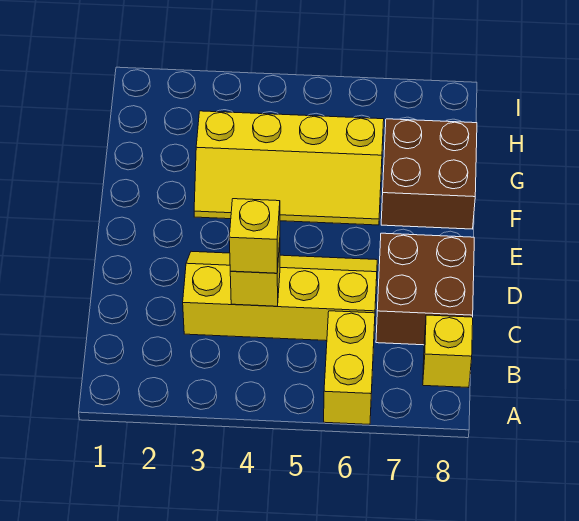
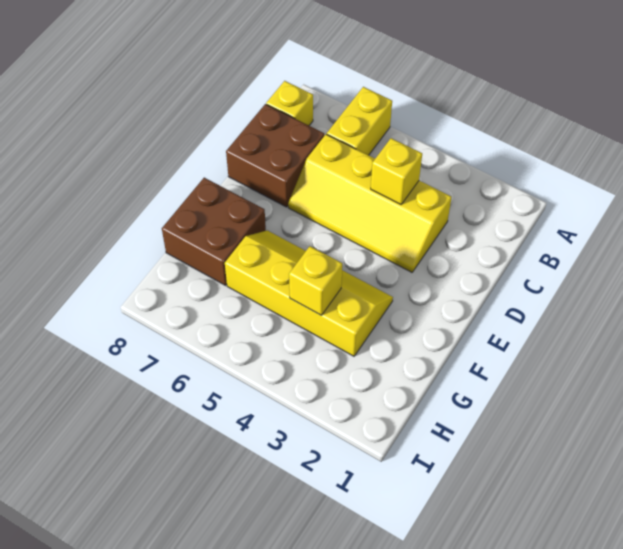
yellow 1x1 brick [229,199,280,273] -> yellow 1x1 brick moved to [289,246,342,315]

